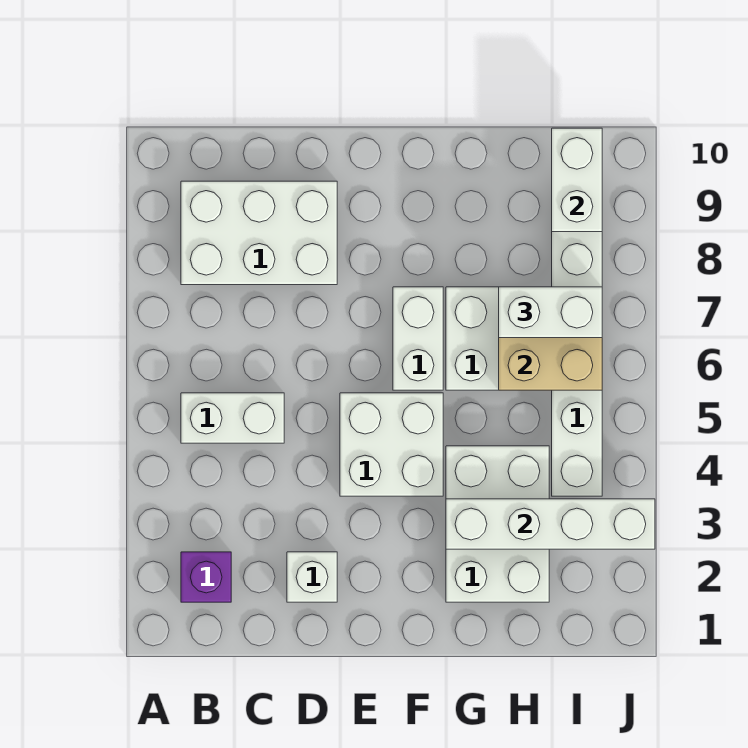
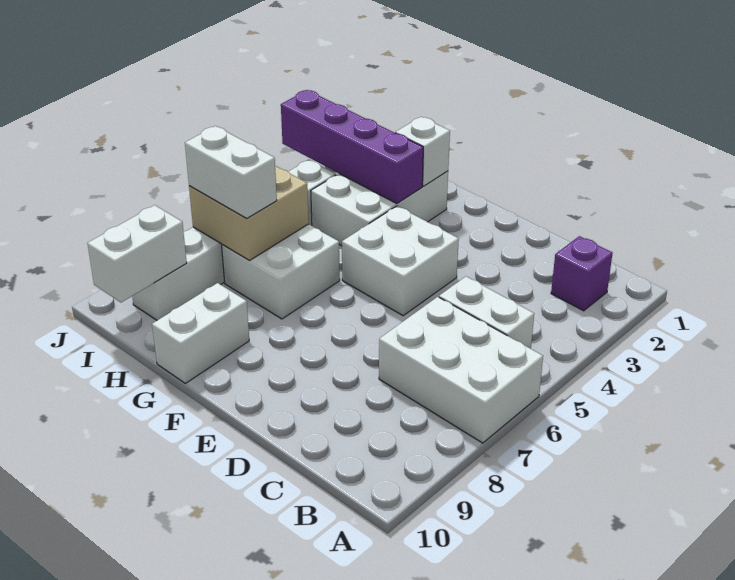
white 2x3 brick [181,181,337,285] -> white 2x3 brick moved to [379,297,543,443]
white 1x1 brick [287,552,337,602] -> white 1x1 brick moved to [395,117,450,186]
white 1x2 brick [393,287,443,390] -> white 1x2 brick moved to [152,283,249,383]
white 1x4 brick [446,499,655,549] -> purple 1x4 brick [281,90,423,203]

